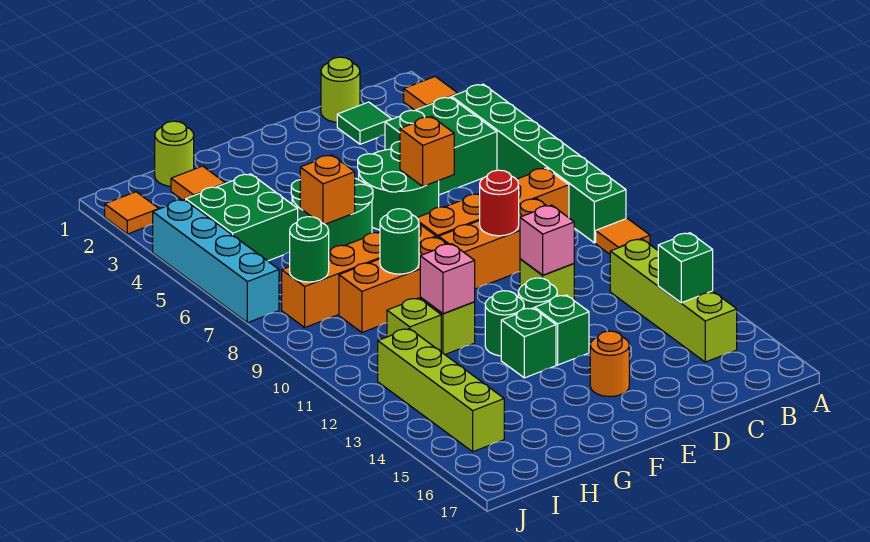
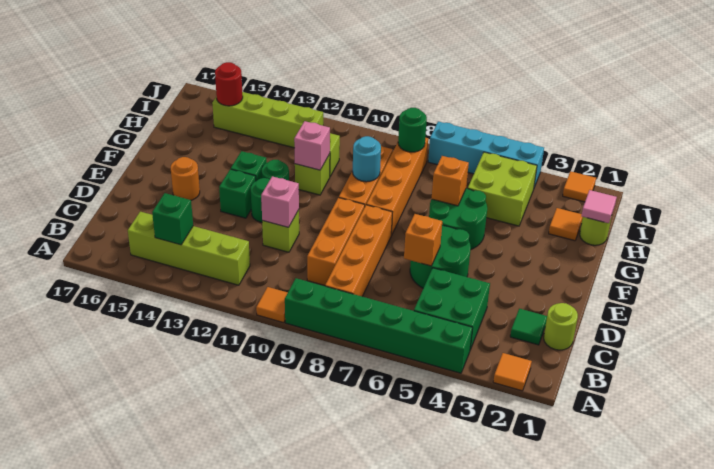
red 1x1 round brick [480,170,519,236] -> red 1x1 round brick moved to [215,62,243,106]
green 1x1 round brick [380,209,419,274] -> cyan 1x1 round brick [353,136,381,182]
none -> pink 1x1 tile [582,190,617,223]
green 2x2 brick [186,174,298,261] -> lime 2x2 brick [468,152,537,226]

